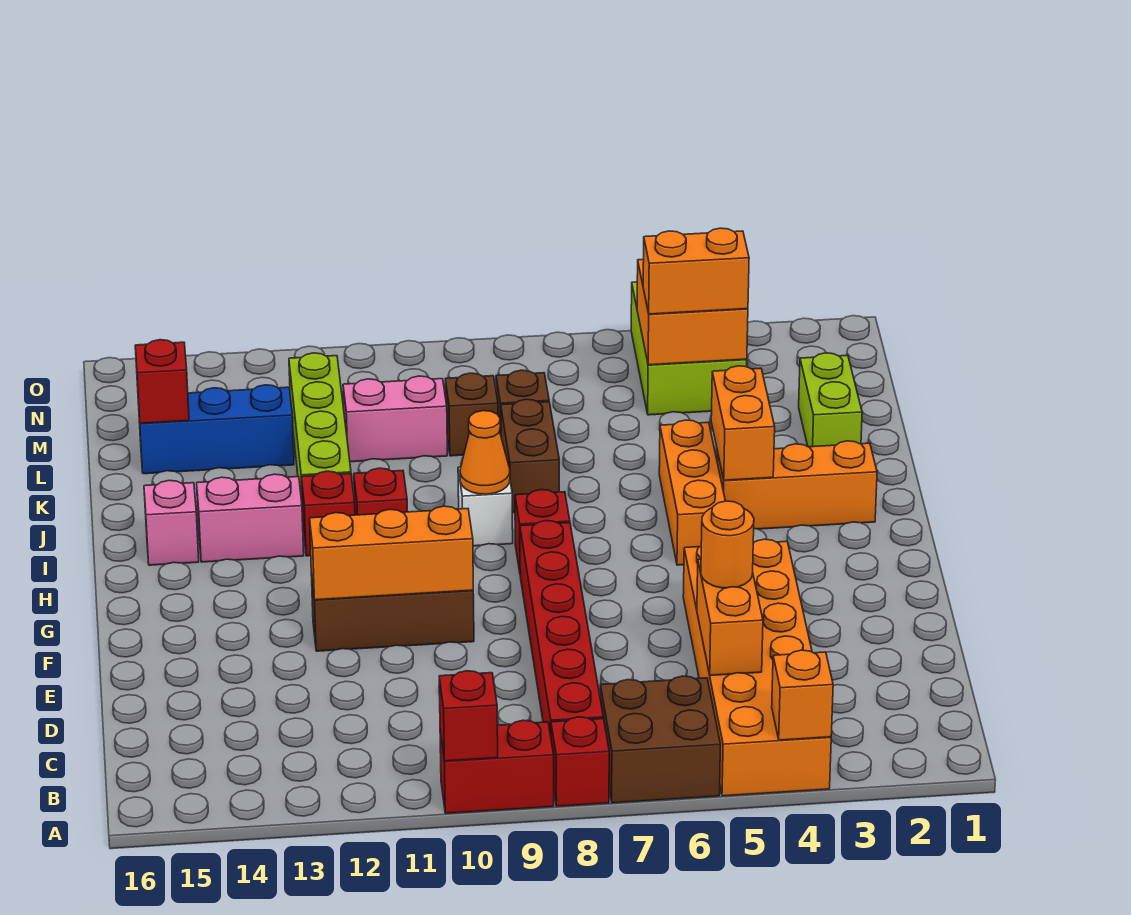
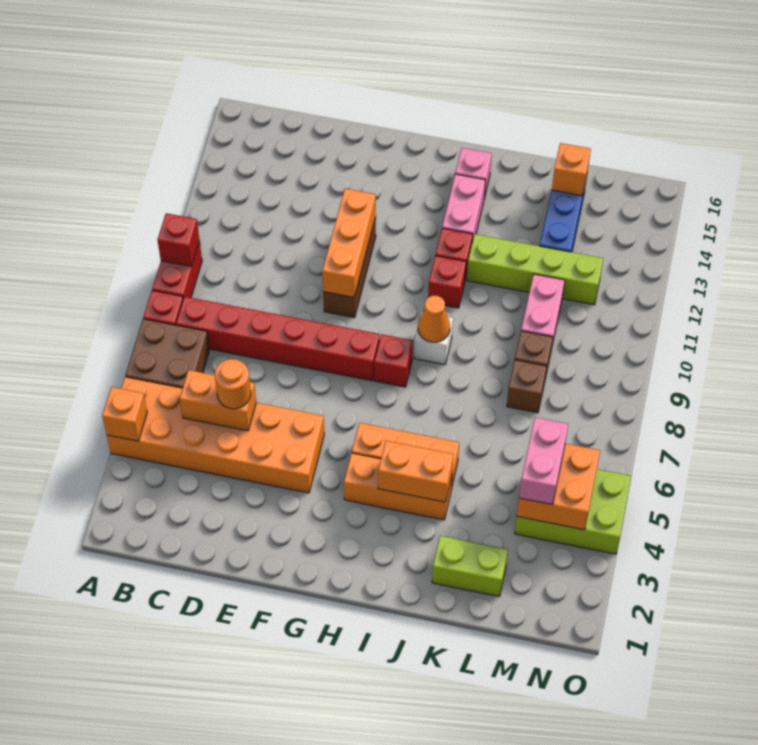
orange 1x3 brick [717,441,877,529] -> orange 1x3 brick turned to [344,453,452,520]
brown 1x2 brick [501,399,559,513] -> none
red 1x1 brick [135,340,189,423] -> orange 1x1 brick [552,143,591,196]
orange 1x2 brick [643,228,749,314] -> pink 1x2 brick [519,417,568,505]

